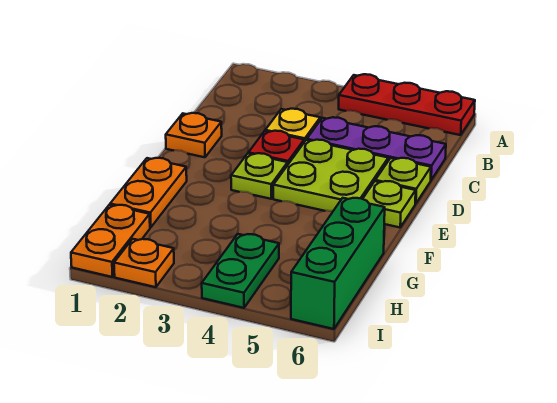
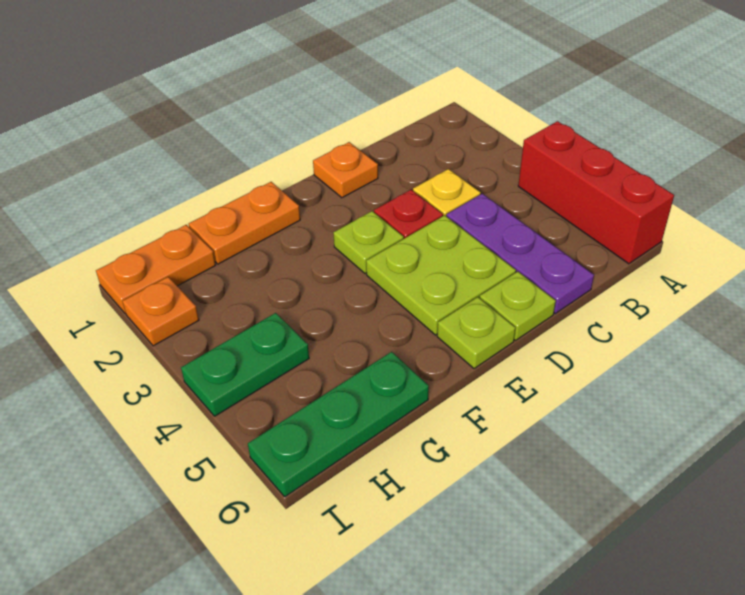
red 1x3 plate [339,74,475,135] -> red 1x3 brick [518,121,674,264]
green 1x3 brick [291,198,385,329] -> green 1x3 plate [248,352,429,497]

